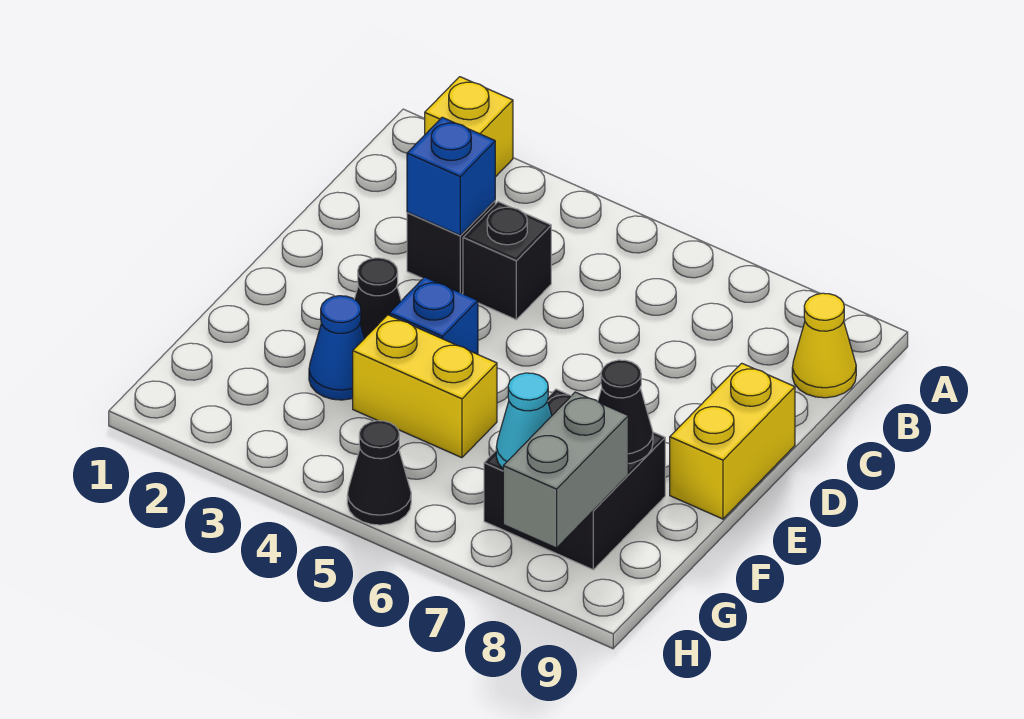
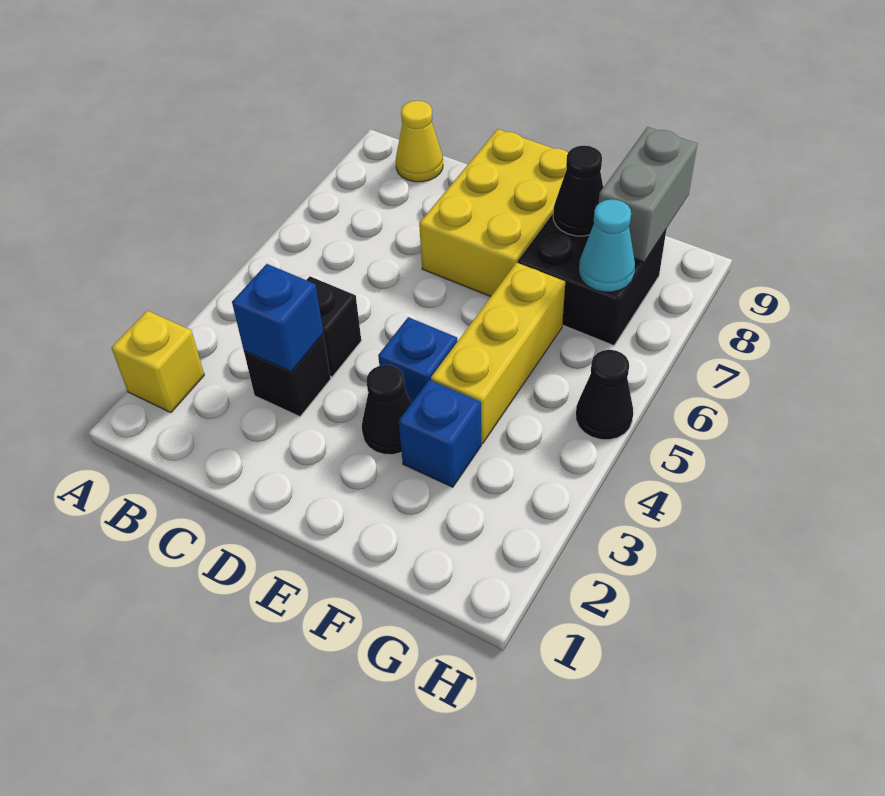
yellow 1x2 brick [670,363,795,519] -> yellow 2x3 brick [419,129,568,297]
blue 1x1 cone [309,296,364,400] -> blue 1x1 brick [399,380,481,487]
yellow 1x2 brick [353,315,497,458] -> yellow 1x3 brick [431,263,565,444]
grey 1x2 brick [503,392,628,548] -> grey 1x2 brick turned to [598,127,697,262]

